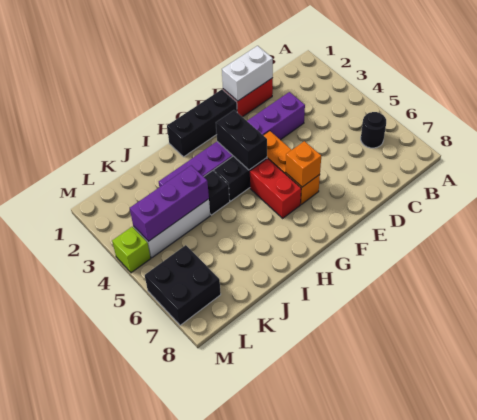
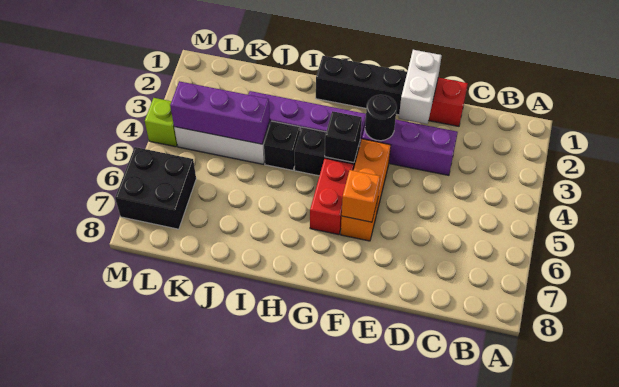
black 1x1 round brick [361,112,386,148] -> black 1x1 round brick moved to [365,95,397,141]
white 1x2 brick [222,46,273,101] -> white 1x2 brick turned to [399,50,442,124]
black 1x2 brick [216,110,267,170] -> black 1x1 brick [325,111,362,163]

